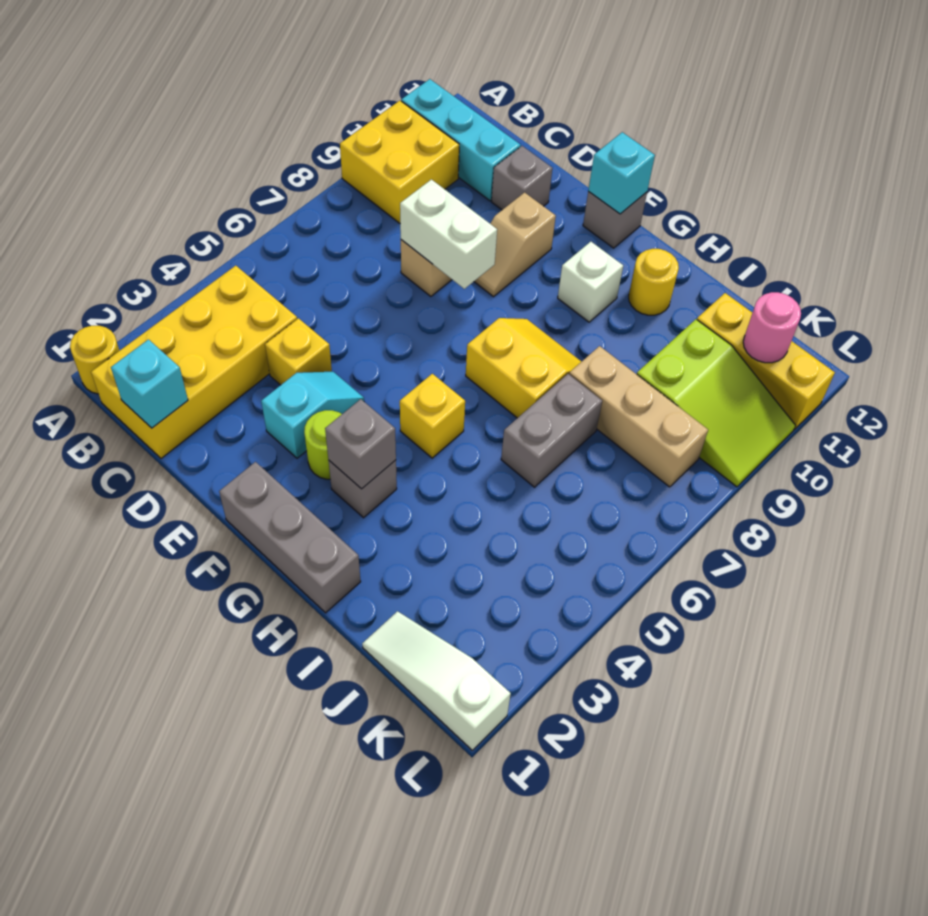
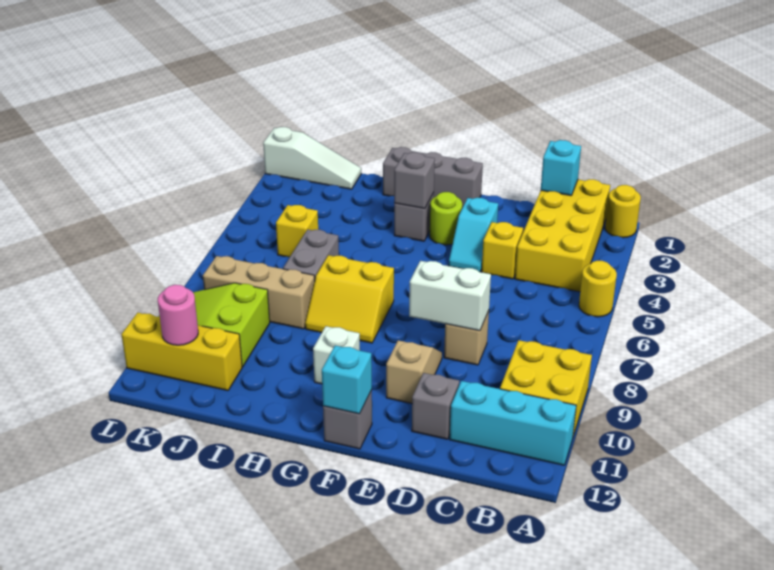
yellow 1x1 brick [400,374,465,458] -> yellow 1x1 brick moved to [276,205,318,257]
yellow 1x1 round brick [629,249,679,315] -> yellow 1x1 round brick moved to [579,261,617,317]

